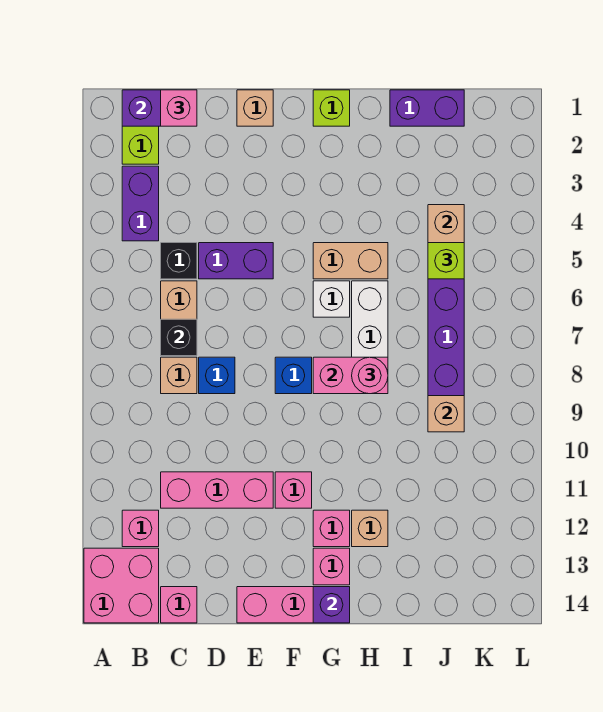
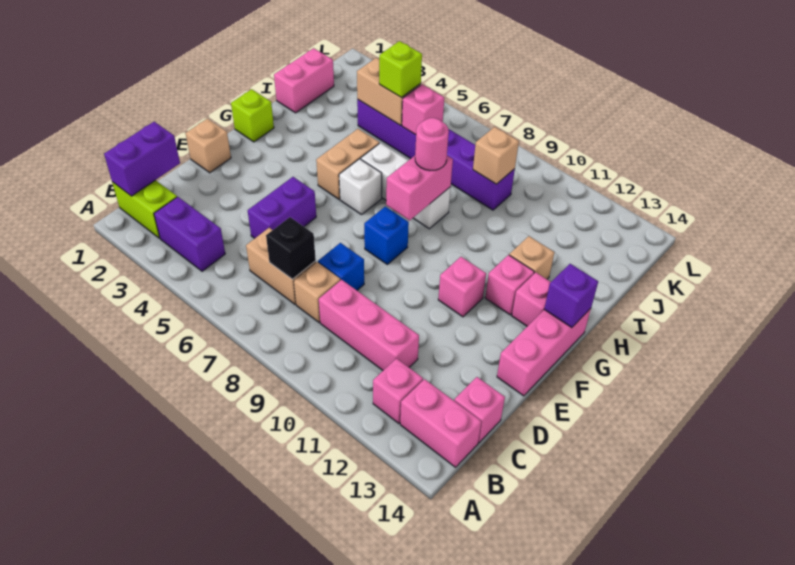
pink 2x2 brick [84,548,159,623] -> pink 1x2 brick [400,379,481,467]
pink 1x1 brick [161,90,197,126] -> pink 1x1 brick moved to [402,84,444,135]
black 1x1 brick [161,243,197,279] -> none
pink 1x3 brick [161,472,273,508] -> pink 1x3 brick turned to [319,280,419,370]
purple 1x2 brick [390,90,464,126] -> pink 1x2 brick [274,48,334,113]

